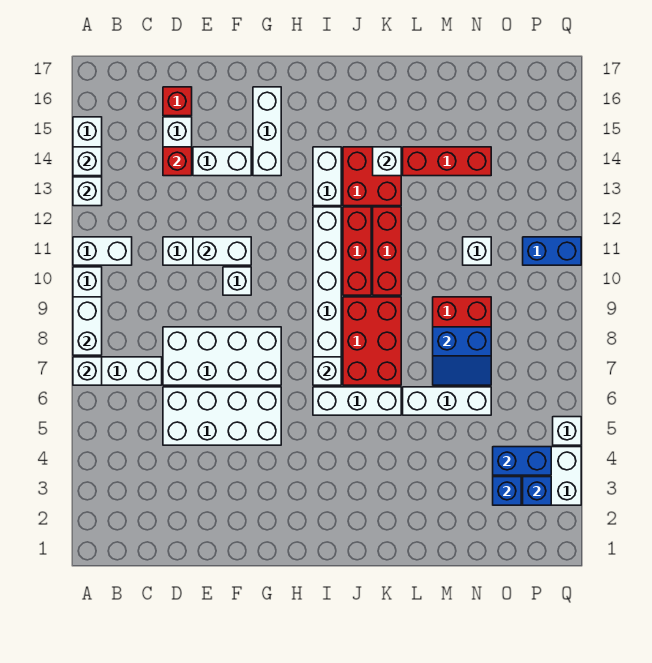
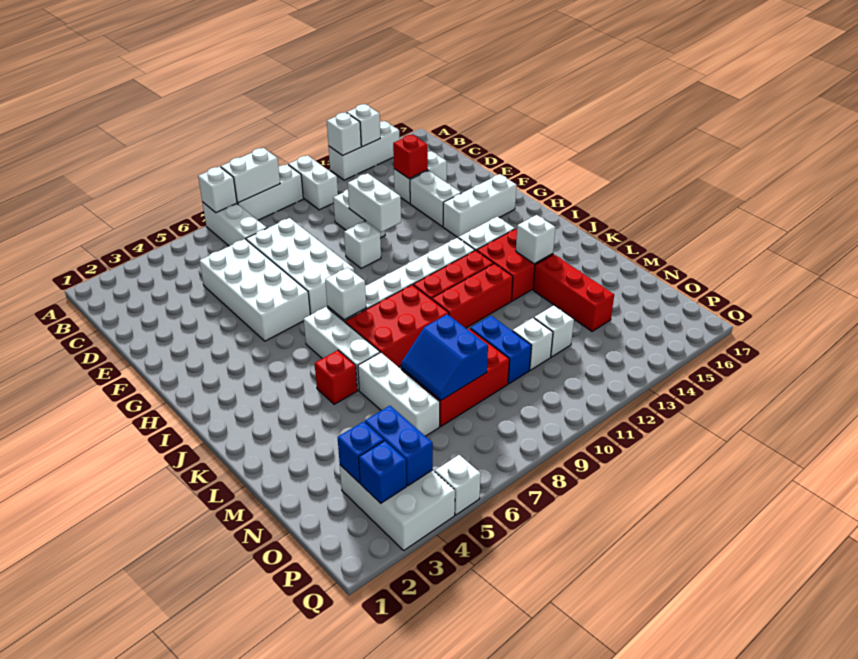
red 1x1 brick [163,87,192,116] -> red 1x1 brick moved to [315,350,357,404]
none -> white 1x1 brick [534,305,574,357]
blue 1x2 brick [523,237,581,265] -> blue 1x2 brick moved to [470,316,531,384]

